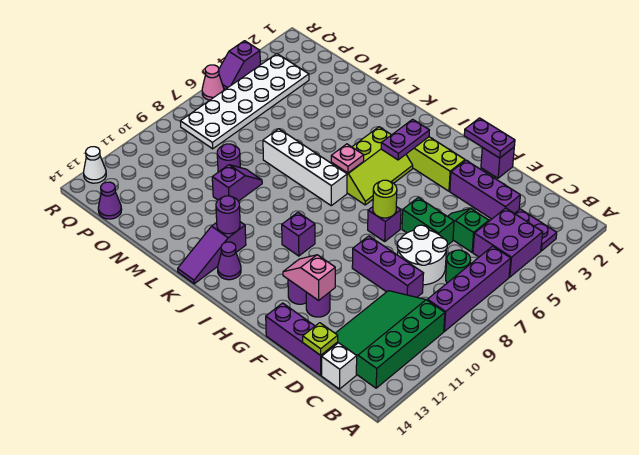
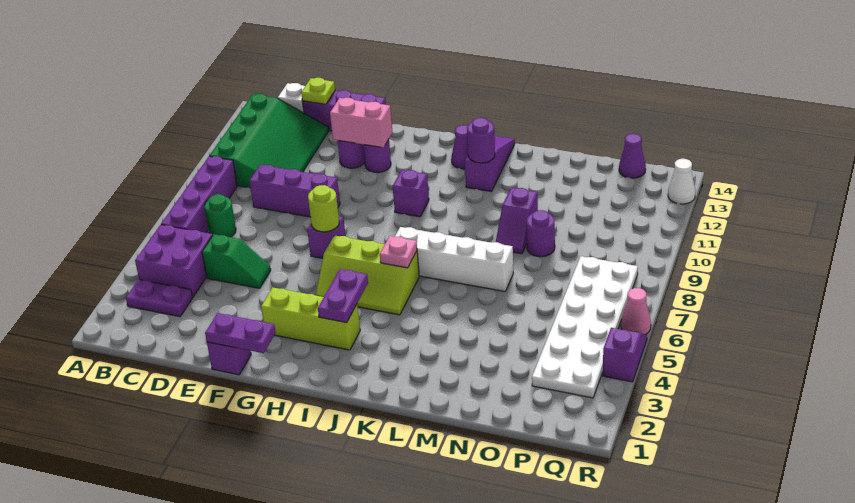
purple 1x3 brick [450,160,520,219] -> none
white 2x2 round brick [397,225,447,285] -> none
green 1x2 brick [402,198,454,245] -> none
pink 1x2 slope [283,255,335,300] -> pink 1x2 brick [330,98,393,148]
lime 2x3 slope [331,127,413,205] -> lime 2x3 slope turned to [316,235,419,315]

